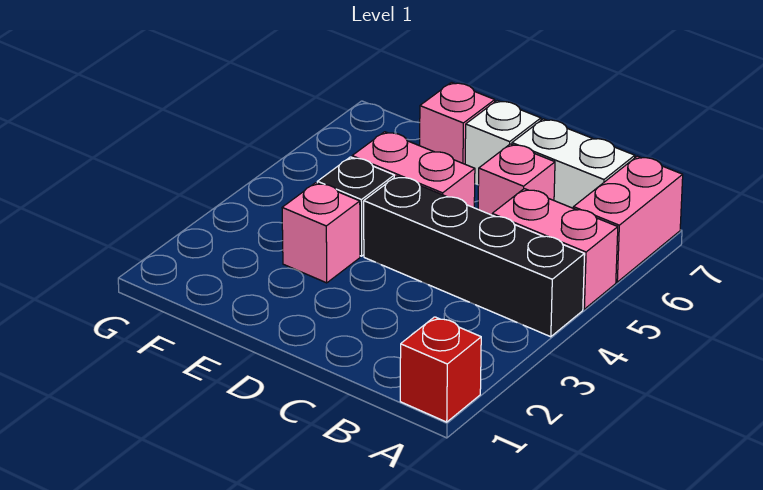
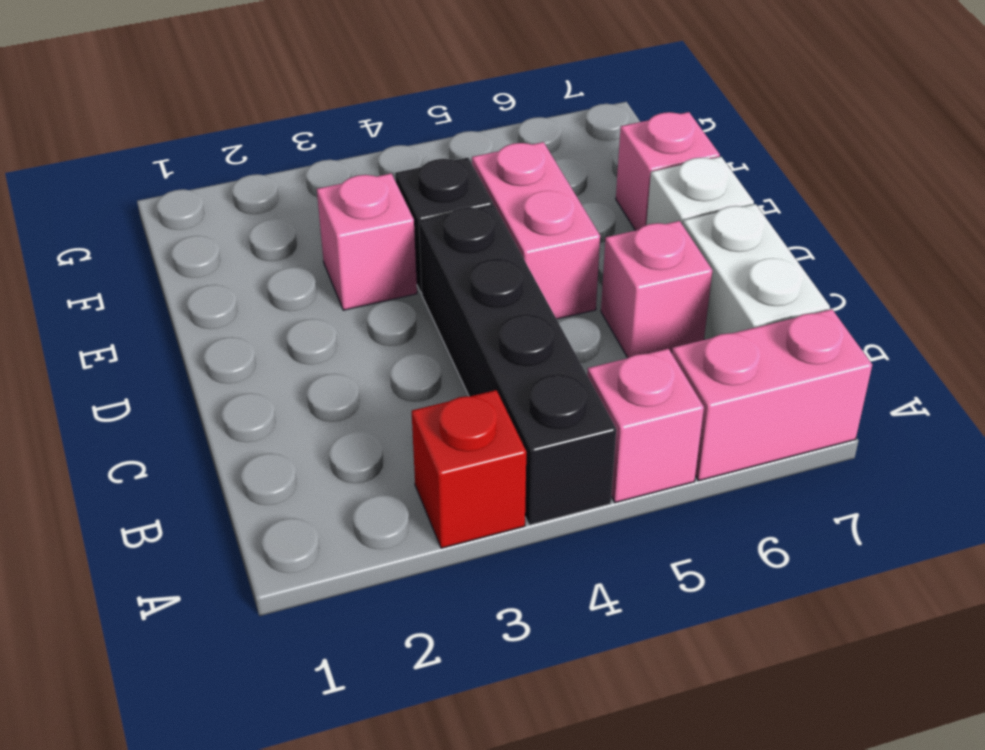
red 1x1 brick [400,317,481,422] -> red 1x1 brick moved to [412,390,526,548]
pink 1x2 brick [492,189,618,309] -> pink 1x1 brick [587,349,704,503]

